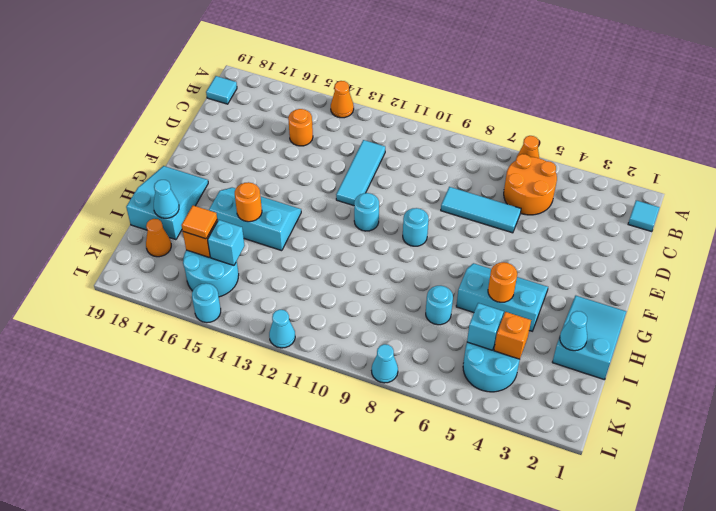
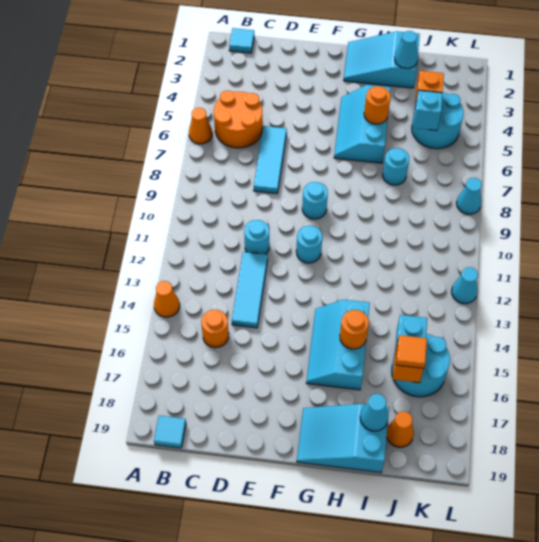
cyan 1x3 tile [336,140,385,206] -> cyan 1x3 tile turned to [232,252,268,328]
cyan 1x1 round brick [192,283,221,323] -> cyan 1x1 round brick moved to [244,220,269,254]

